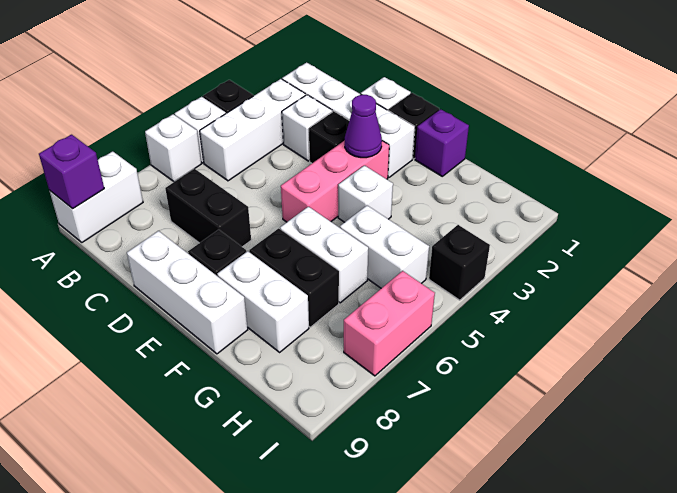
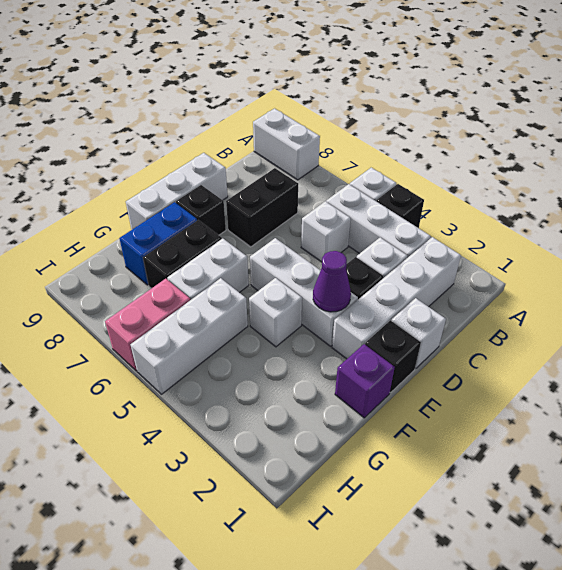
white 1x1 brick [145,114,201,182] -> white 1x1 brick moved to [301,201,351,262]
purple 1x1 brick [39,135,104,209] -> none
pink 1x3 brick [281,140,389,222] -> white 1x3 brick [250,238,358,346]
white 1x2 brick [217,251,309,352] -> blue 1x2 brick [119,202,197,285]
white 1x2 brick [340,206,429,288] -> white 1x3 brick [131,278,248,394]
black 1x1 brick [429,225,490,300] -> none
pink 1x2 brick [344,271,435,376] -> pink 1x2 brick turned to [105,279,190,371]

